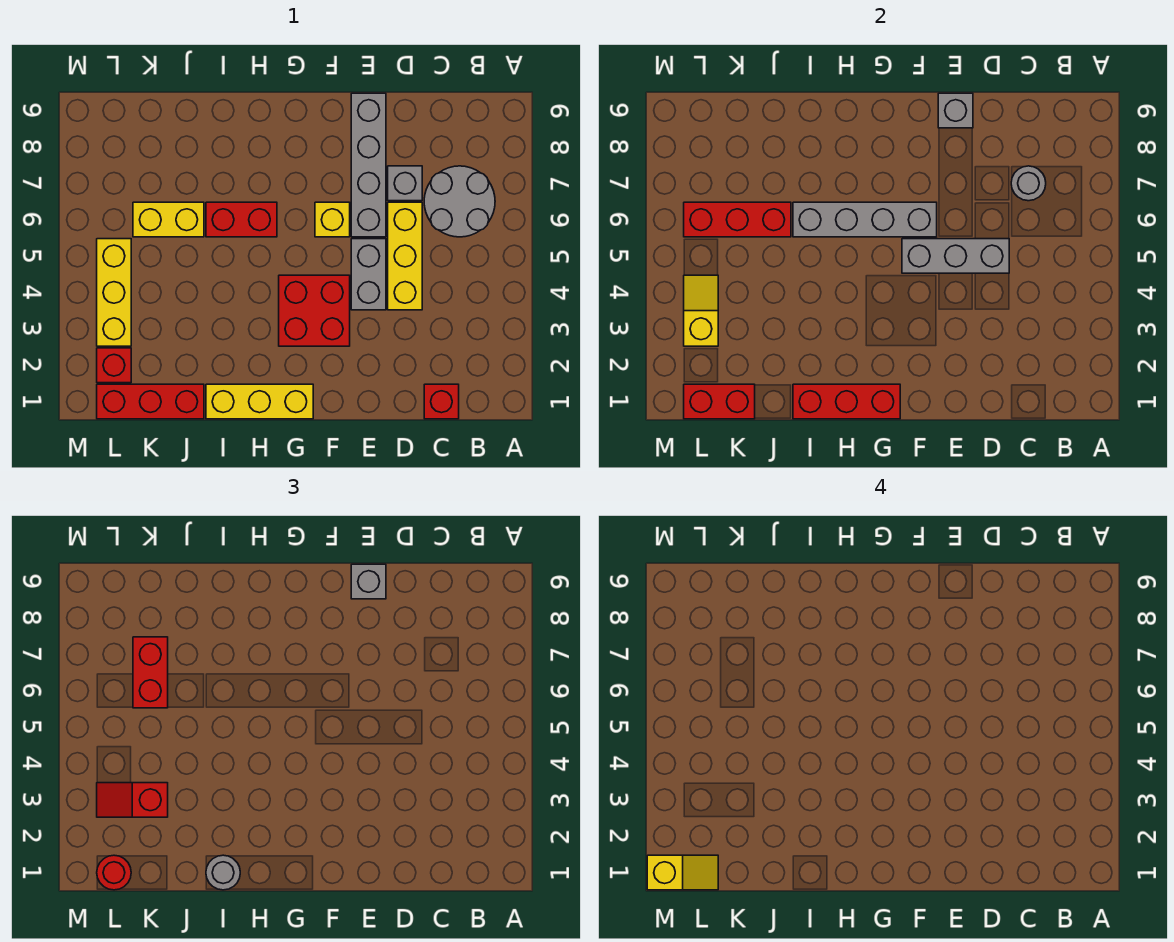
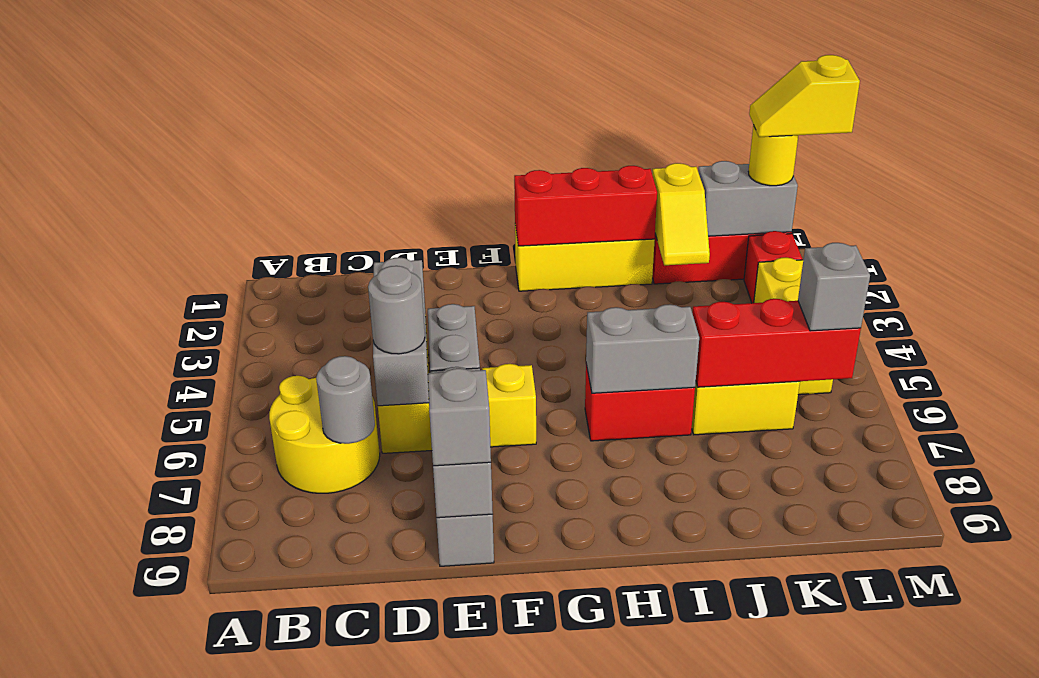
grey 2x2 round brick [424,166,495,237] -> yellow 2x2 round brick [269,376,380,493]
red 1x1 brick [424,384,459,419] -> none
grey 1x3 brick [902,239,1009,273] -> grey 1x3 brick turned to [373,257,429,406]
grey 1x1 brick [388,166,422,201] -> grey 1x1 brick moved to [798,243,870,331]
red 2x2 brick [279,275,350,346] -> none
grey 1x4 brick [793,202,937,237] -> grey 1x2 brick [586,304,699,393]
grey 1x1 round brick [206,855,240,890] -> grey 1x1 round brick moved to [368,266,425,354]
red 1x2 brick [684,384,755,419] -> grey 1x2 brick [698,161,798,236]
red 1x2 slope [97,783,168,817] -> none
red 1x2 brick [133,637,168,708] -> none
red 1x1 round brick [97,855,131,890] -> yellow 1x1 round brick [749,125,798,186]
yellow 1x2 slope [684,275,718,346] -> yellow 1x2 slope moved to [652,163,710,265]

